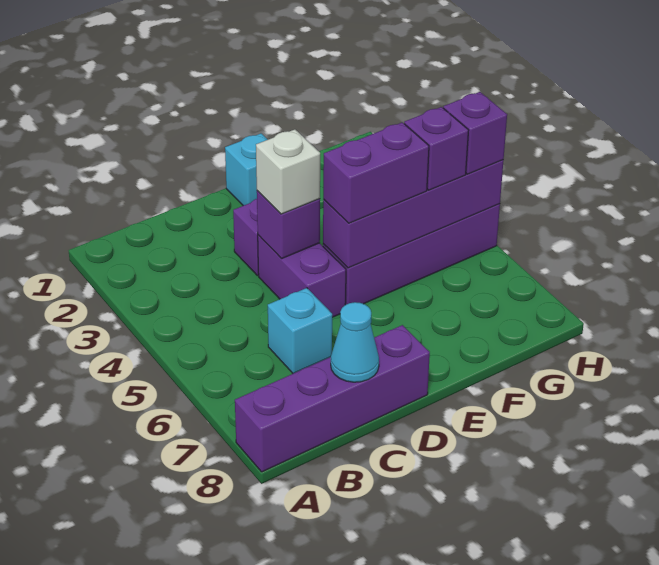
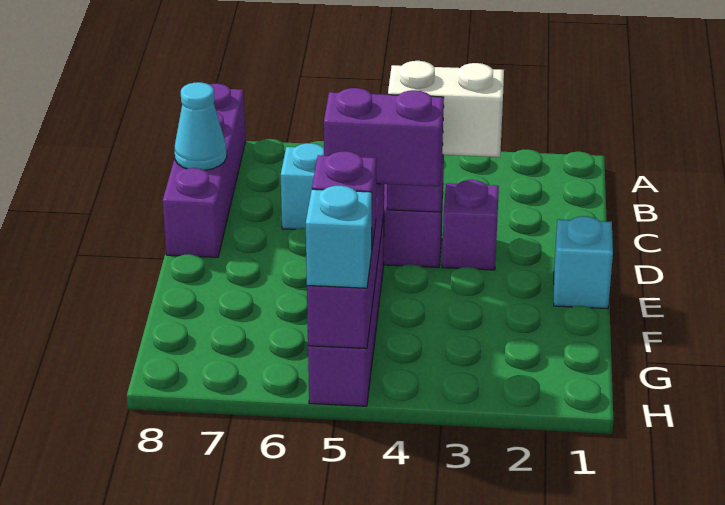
white 1x1 brick [256,129,320,214] -> white 1x2 brick [388,61,504,157]
purple 1x2 brick [323,122,429,223] -> purple 1x2 brick turned to [324,88,444,186]
purple 1x1 brick [443,92,507,174] -> cyan 1x1 brick [306,186,372,288]

